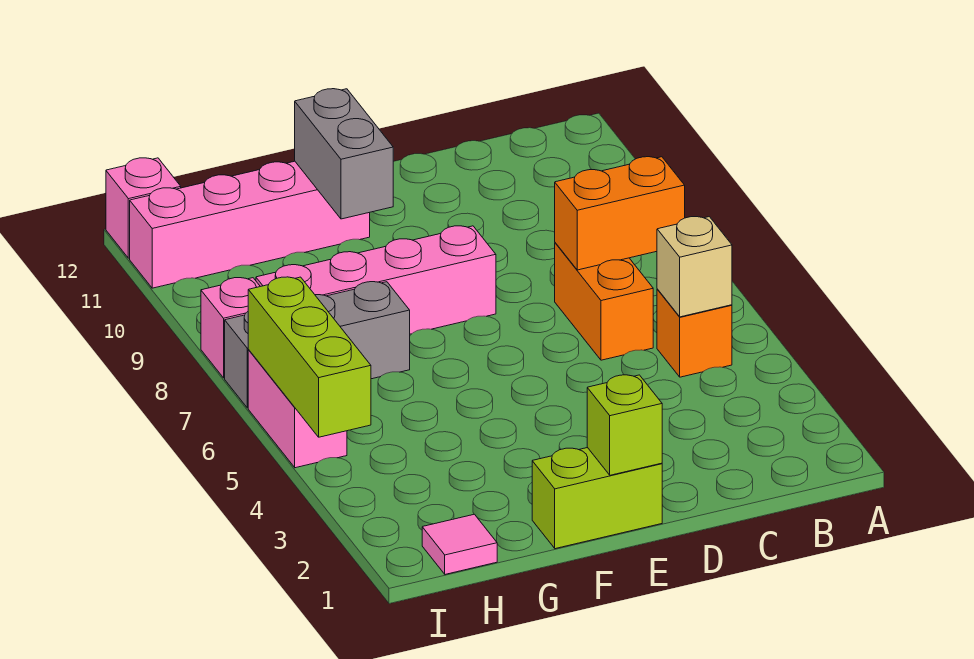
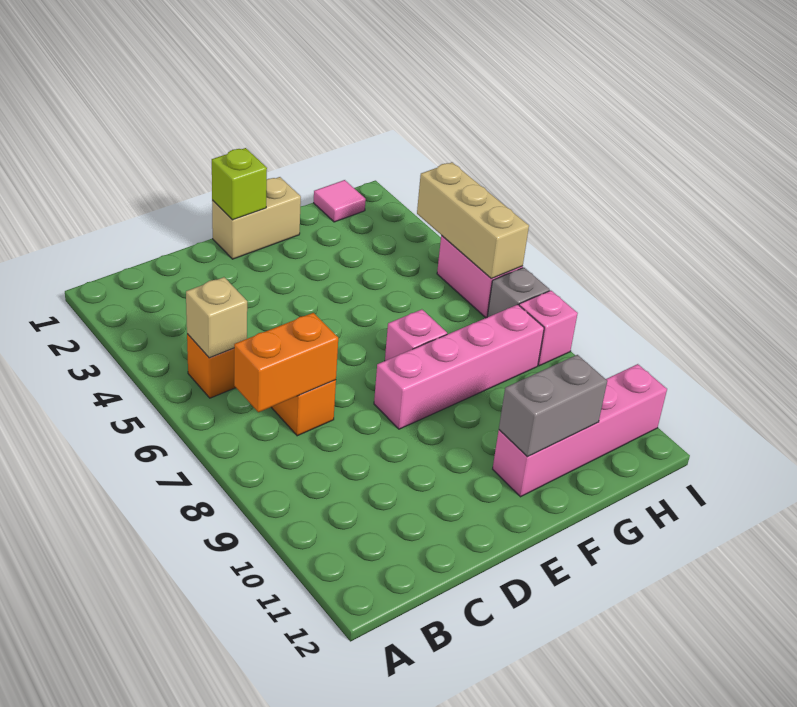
lime 1x2 brick [532,448,662,549] -> tan 1x2 brick [212,177,301,259]
grey 1x2 brick [295,89,393,219] -> grey 1x2 brick turned to [499,355,607,457]
grey 1x3 brick [225,282,410,408] -> grey 1x1 brick [487,268,550,317]
lime 1x3 brick [248,277,371,437] -> tan 1x3 brick [417,162,529,279]
pink 1x1 brick [106,158,181,258] -> pink 1x1 brick moved to [385,309,447,361]

